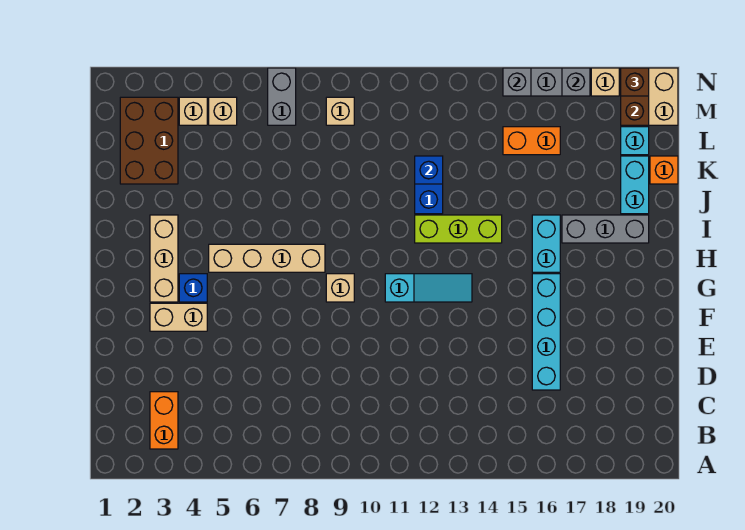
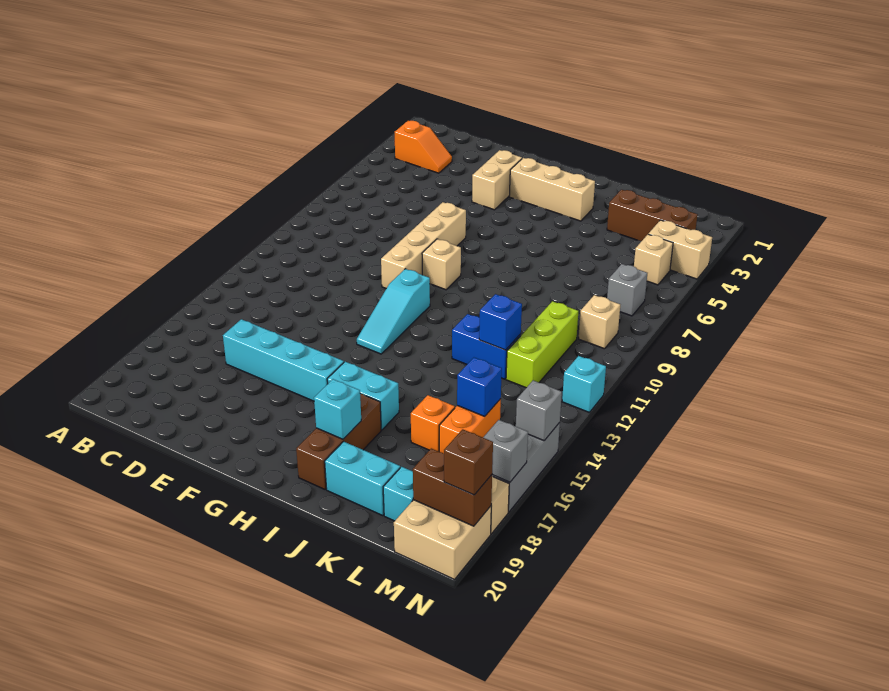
orange 1x2 brick [150,392,178,449] -> orange 1x2 slope [395,121,452,173]
blue 1x1 brick [179,274,207,302] -> blue 1x1 brick moved to [457,358,502,416]
tan 1x4 brick [209,244,325,272] -> tan 1x4 brick moved to [381,202,466,289]
lime 1x3 brick [415,215,502,243] -> lime 1x3 brick moved to [506,301,578,388]
grey 1x3 brick [562,215,649,243] -> brown 1x3 brick [296,394,381,489]
none -> cyan 1x1 brick [314,379,361,439]
brown 2x3 brick [120,97,178,184] -> brown 1x3 brick [607,190,698,241]
orange 1x1 brick [650,156,678,184] -> orange 1x1 brick moved to [411,395,455,451]
tan 1x1 brick [179,97,207,125] -> tan 1x2 brick [649,220,712,279]
grey 1x2 brick [268,68,296,125] -> grey 1x1 brick [607,264,647,316]
none -> cyan 1x1 brick [562,356,606,412]

